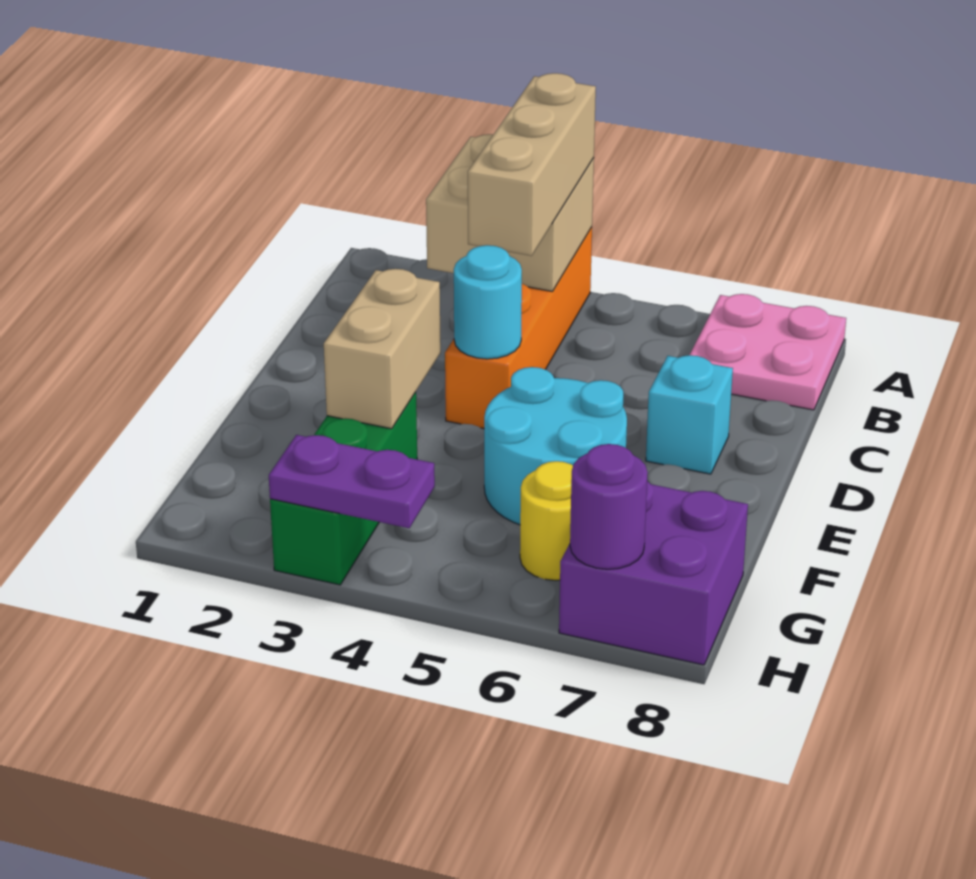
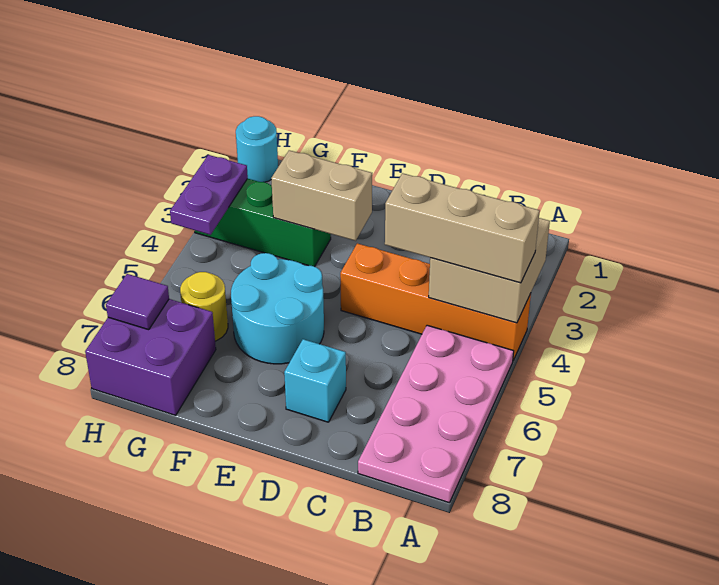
pink 2x2 plate [690,294,846,410] -> pink 2x4 plate [358,325,514,503]
cyan 1x1 round brick [454,245,522,359] -> cyan 1x1 round brick moved to [236,116,278,182]
purple 1x1 round brick [570,444,648,569] -> purple 1x1 tile [106,274,169,330]

